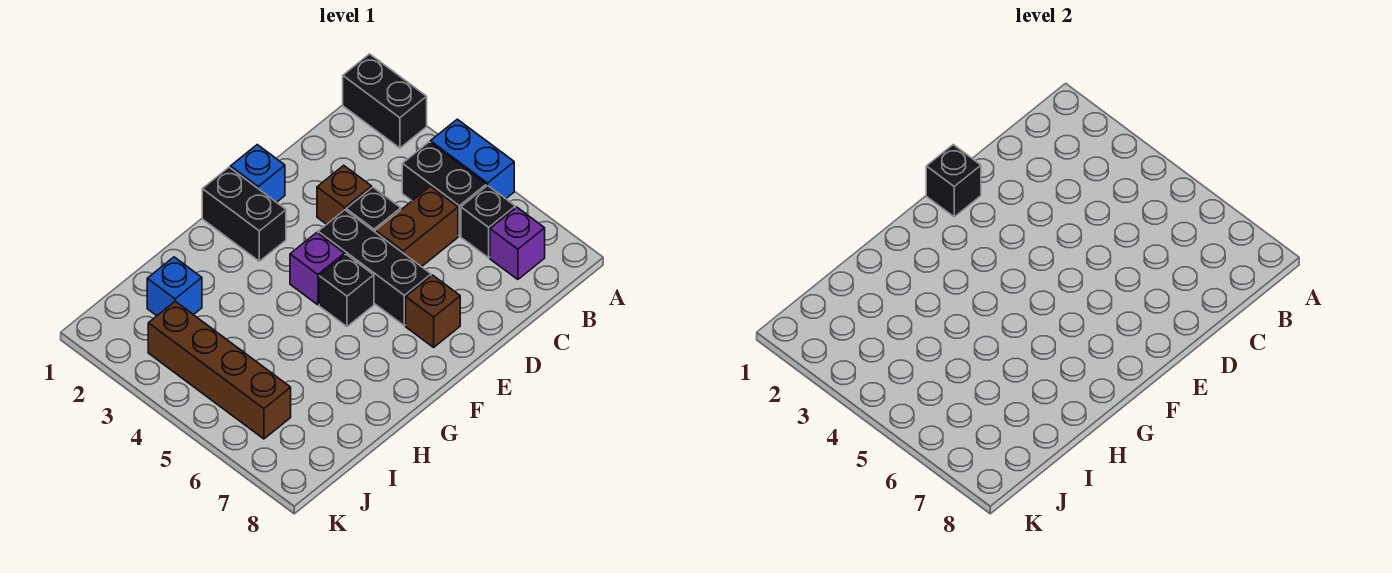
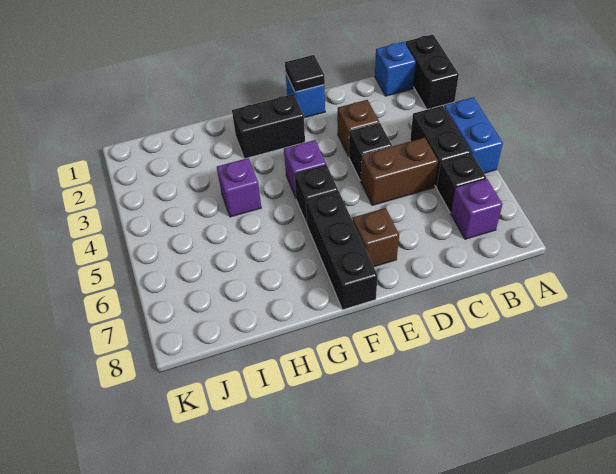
black 1x1 brick [926,145,981,217] -> black 1x1 tile [285,55,325,92]
black 1x3 brick [318,210,431,326] -> black 1x3 brick moved to [306,191,378,310]
black 1x2 brick [202,167,286,261] -> black 1x2 brick turned to [232,94,305,159]
none -> purple 1x1 brick [217,158,261,217]
blue 1x1 brick [147,257,202,316] -> blue 1x1 brick moved to [375,42,416,96]
brown 1x4 brick [148,301,291,439] -> none

